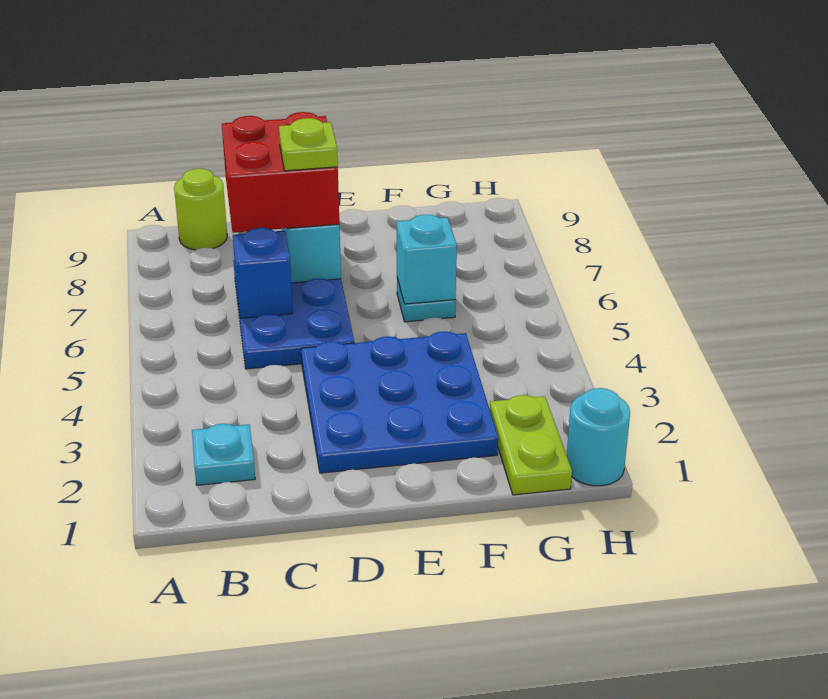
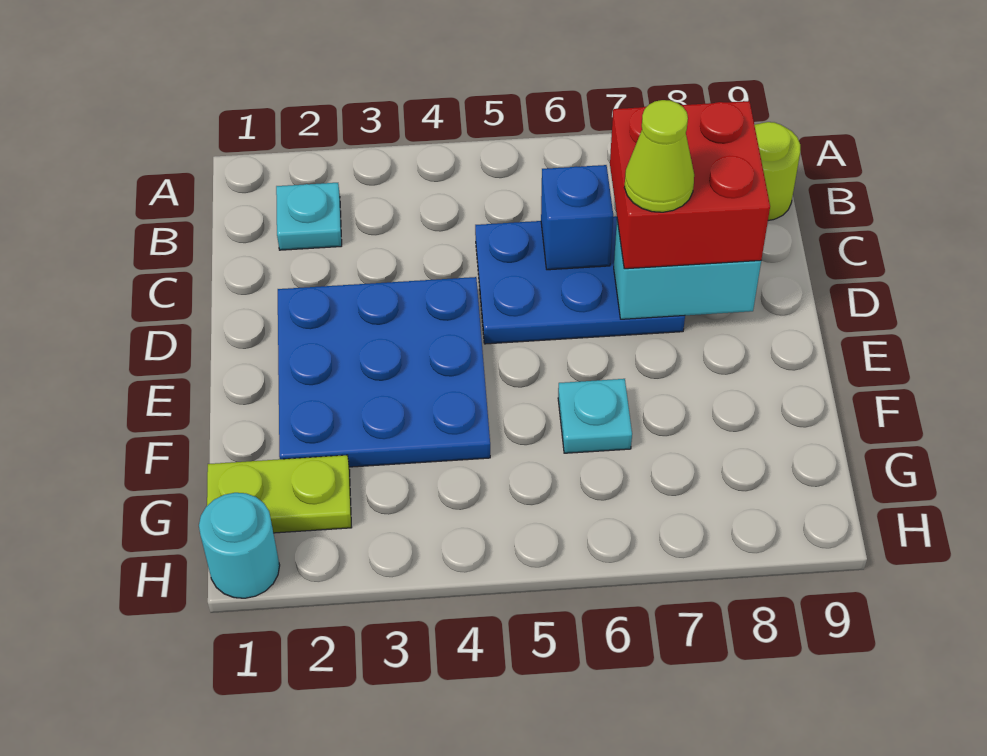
lime 1x1 plate [279,118,338,171] -> lime 1x1 cone [624,100,694,212]
cyan 1x1 brick [397,215,457,304] -> none

